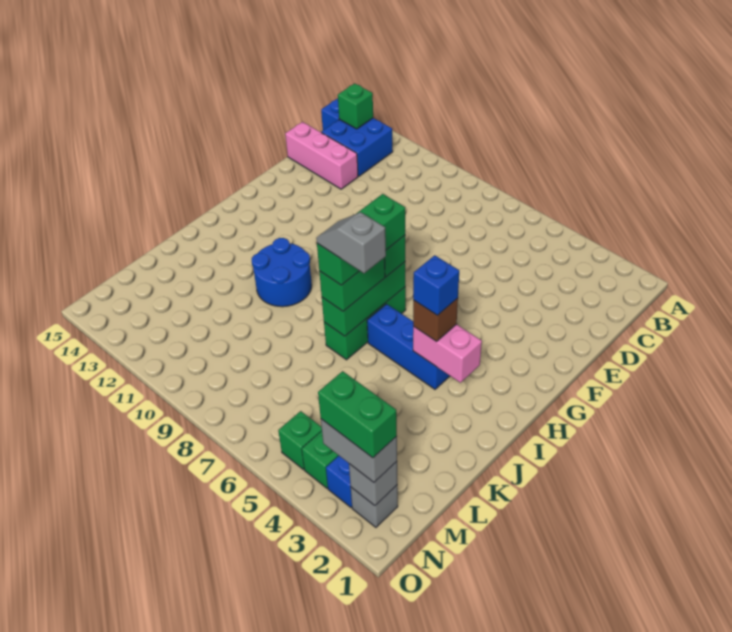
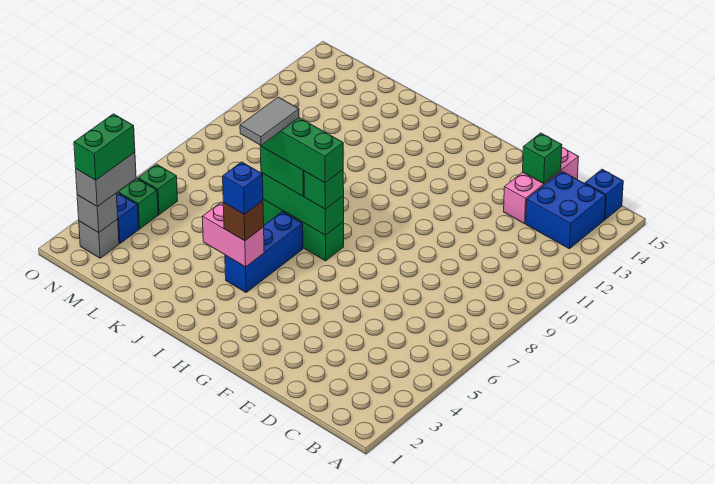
green 1x1 brick [338,83,373,129] -> green 1x1 brick moved to [523,133,562,184]
pink 1x2 brick [413,324,482,383] -> pink 1x2 brick turned to [202,202,264,267]
blue 2x2 round brick [252,238,312,307] -> none
grey 1x2 slope [316,212,386,273] -> grey 1x2 tile [240,97,299,145]

